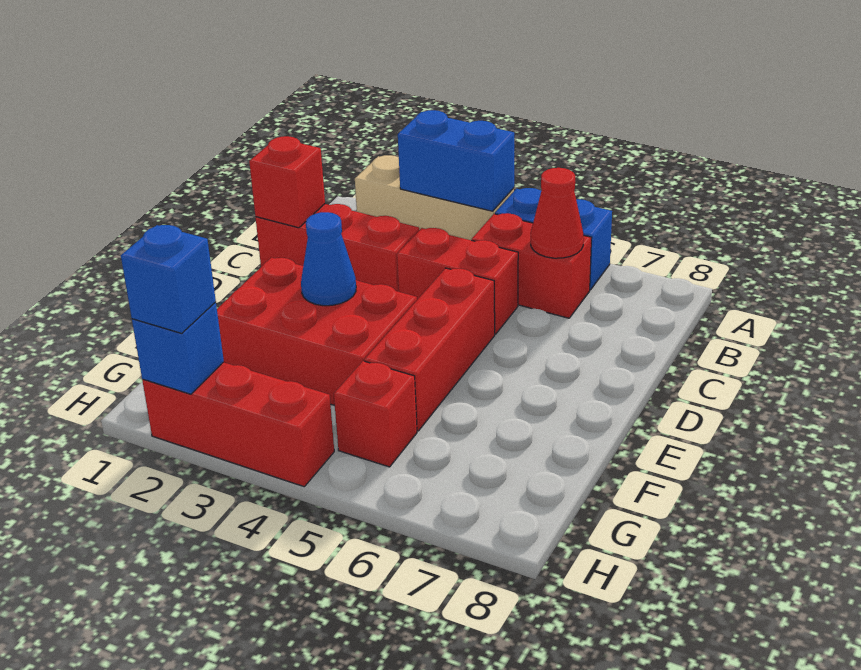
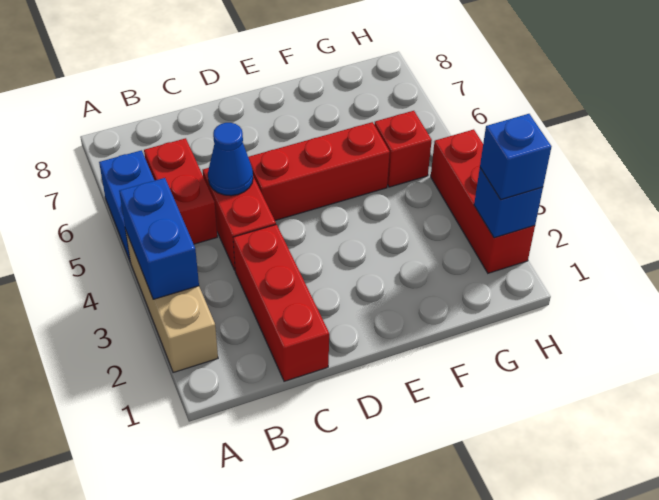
red 1x1 cone [531,168,584,258] -> none
red 1x1 brick [249,136,325,228] -> none
red 2x3 brick [217,258,417,405] -> none
blue 1x1 cone [301,212,356,306] -> blue 1x1 cone moved to [208,123,253,196]

